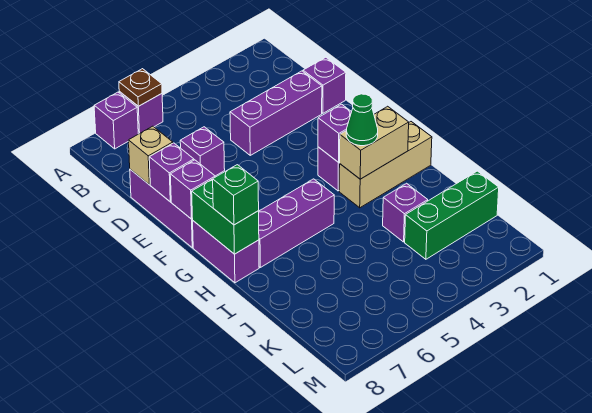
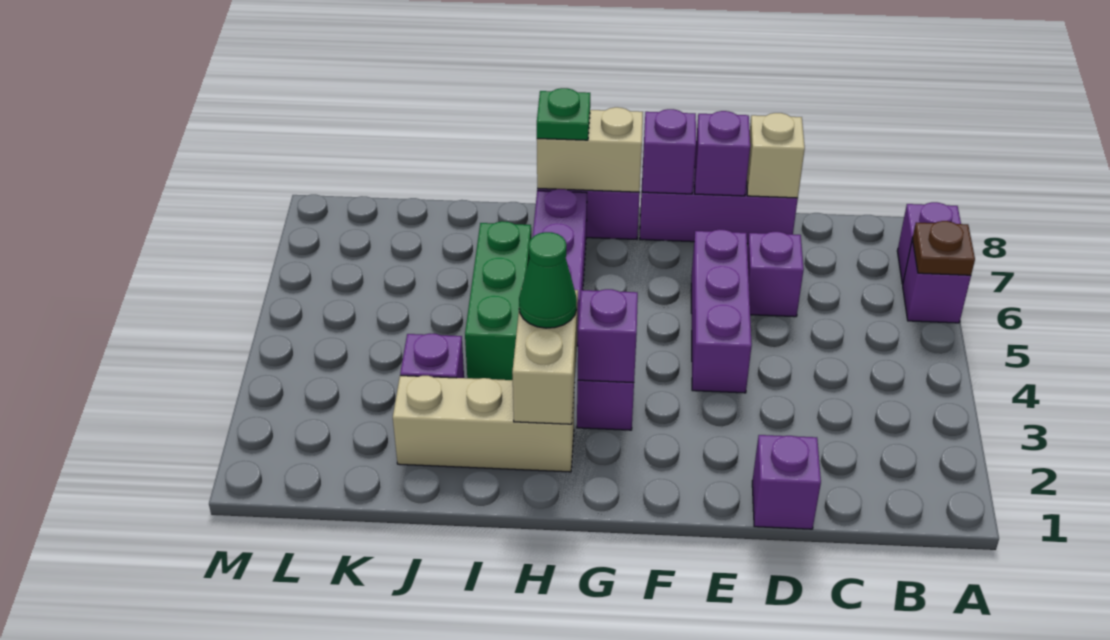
purple 1x3 brick [230,71,322,155] -> purple 1x3 brick moved to [691,229,752,393]
green 1x2 brick [192,179,259,254] -> tan 1x2 brick [537,107,643,192]
tan 1x3 brick [339,122,432,208] -> tan 1x3 brick turned to [393,376,575,472]
green 1x1 brick [213,165,259,225] -> green 1x1 plate [537,88,590,140]
green 1x3 brick [405,171,499,259] -> green 1x3 brick moved to [465,221,531,380]

